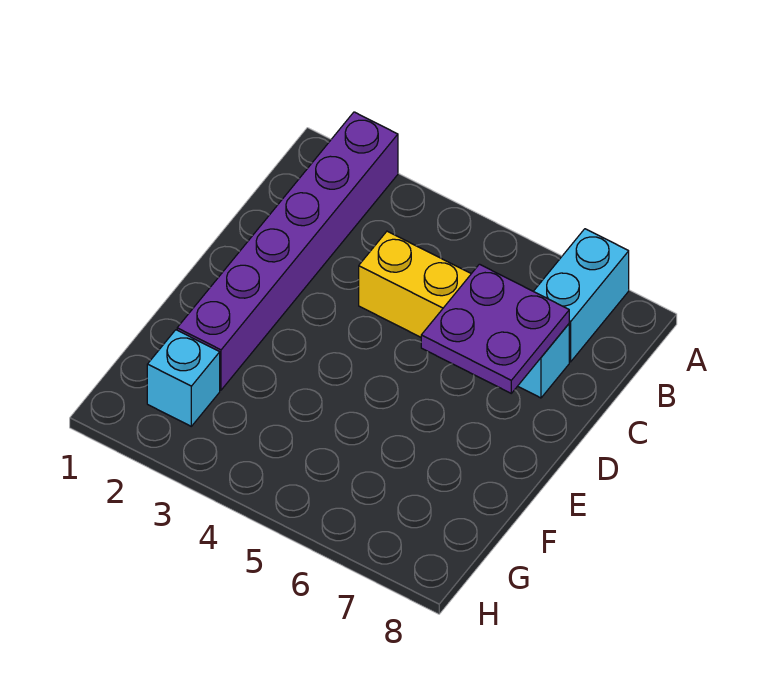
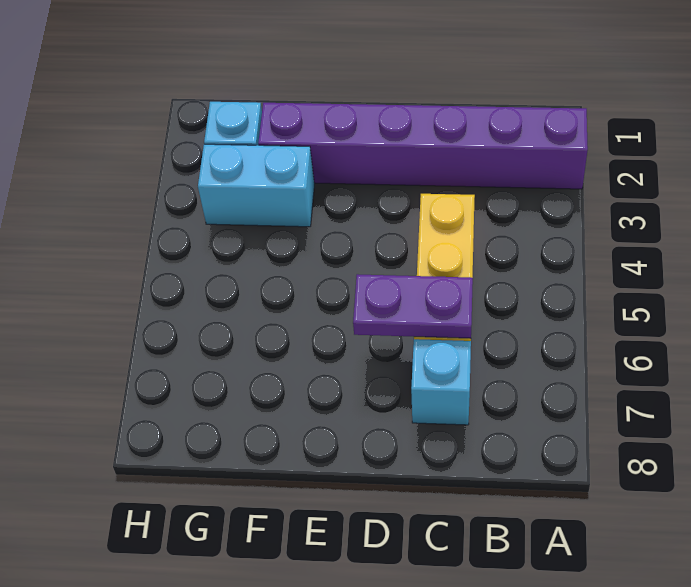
cyan 1x2 brick [534,229,629,362] -> cyan 1x2 brick moved to [198,144,314,227]
purple 2x2 plate [421,264,569,393] -> purple 1x2 plate [353,274,473,338]

